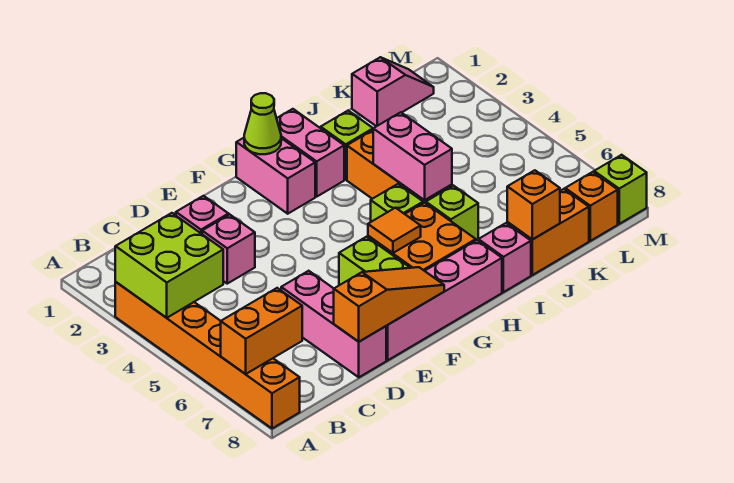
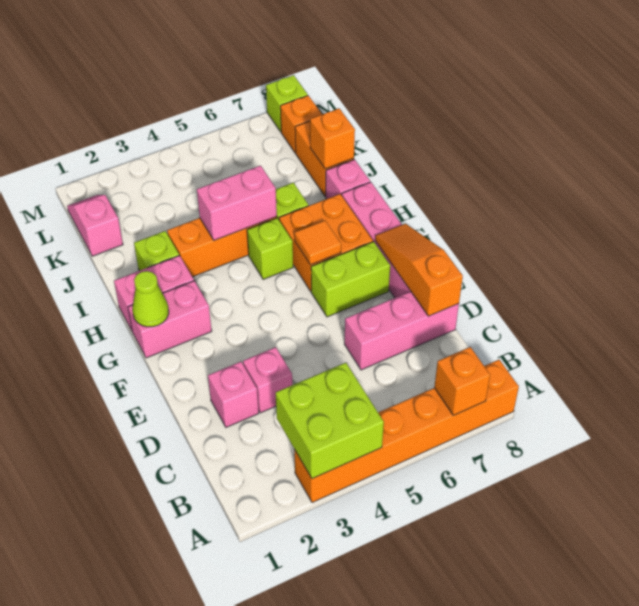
orange 1x2 brick [221,288,302,374] -> orange 1x1 brick [434,347,490,415]

